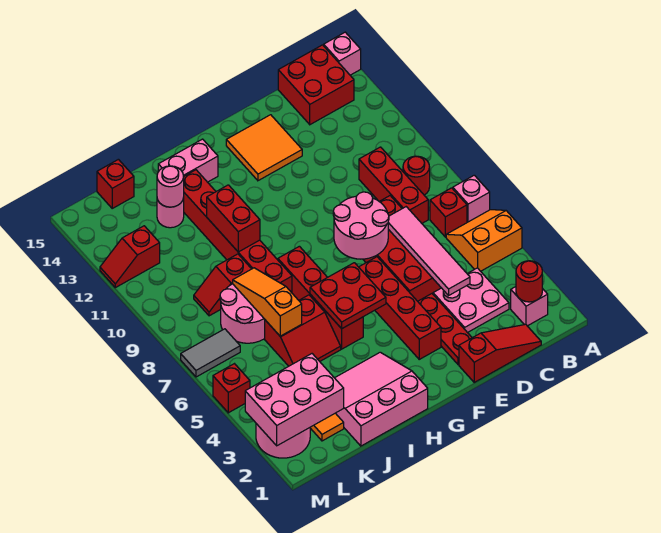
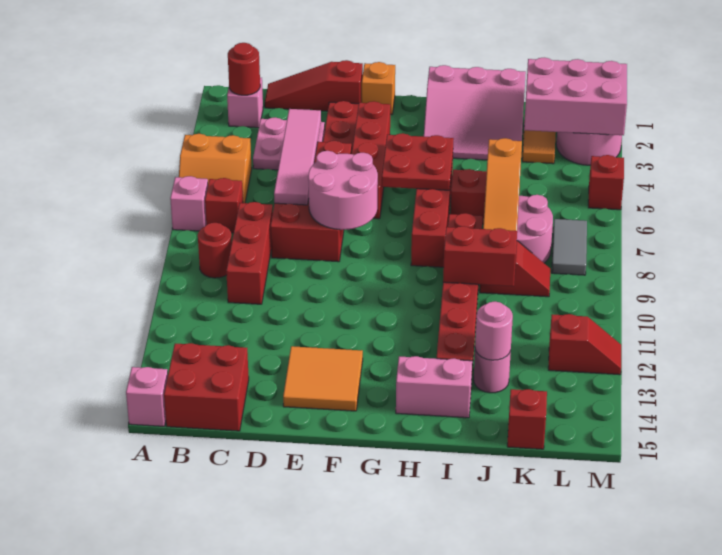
none -> orange 1x1 brick [362,62,395,115]
red 1x2 brick [207,185,260,252] -> red 1x2 brick turned to [443,226,517,286]
grey 1x2 tile [181,329,240,377] -> grey 1x2 tile turned to [552,219,587,275]

